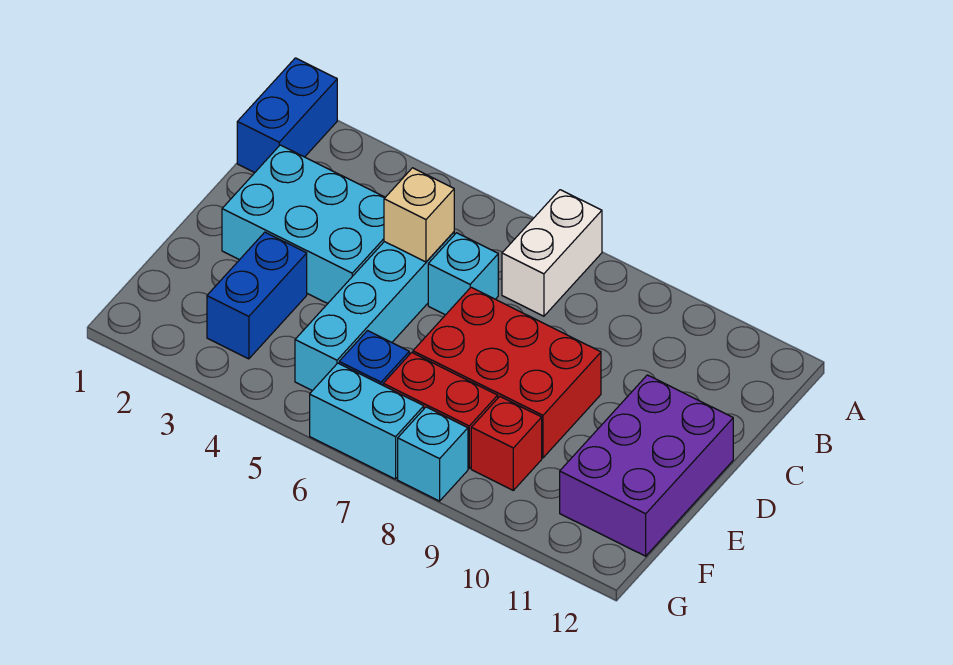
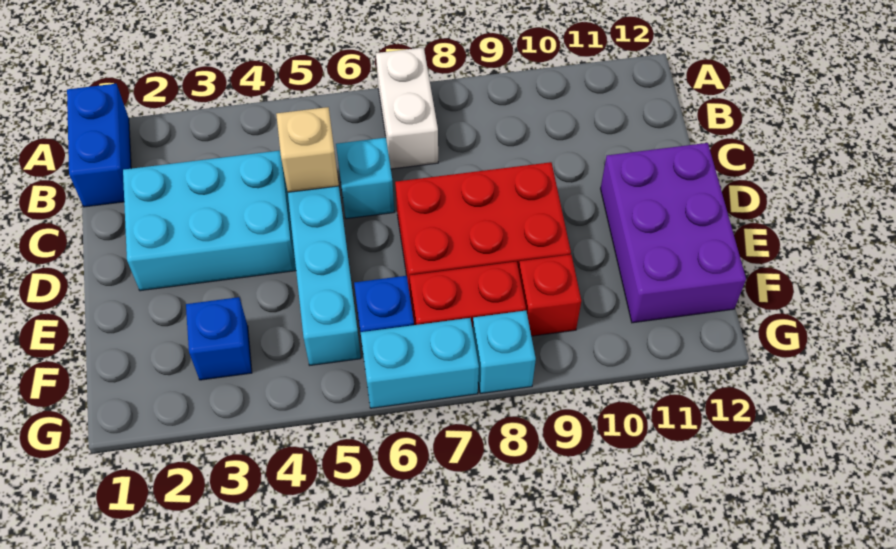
blue 1x2 brick [207,232,307,359] -> blue 1x1 brick [186,297,252,380]

